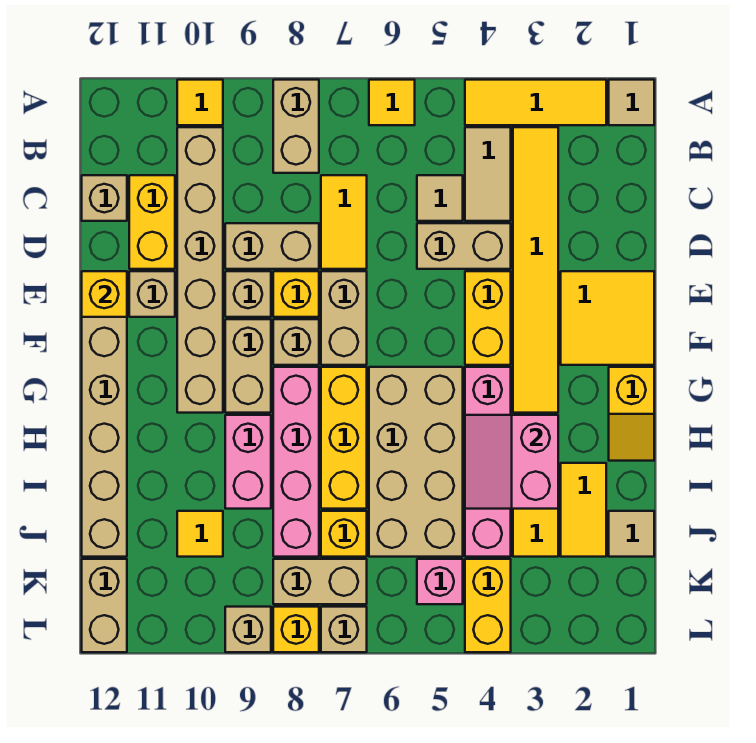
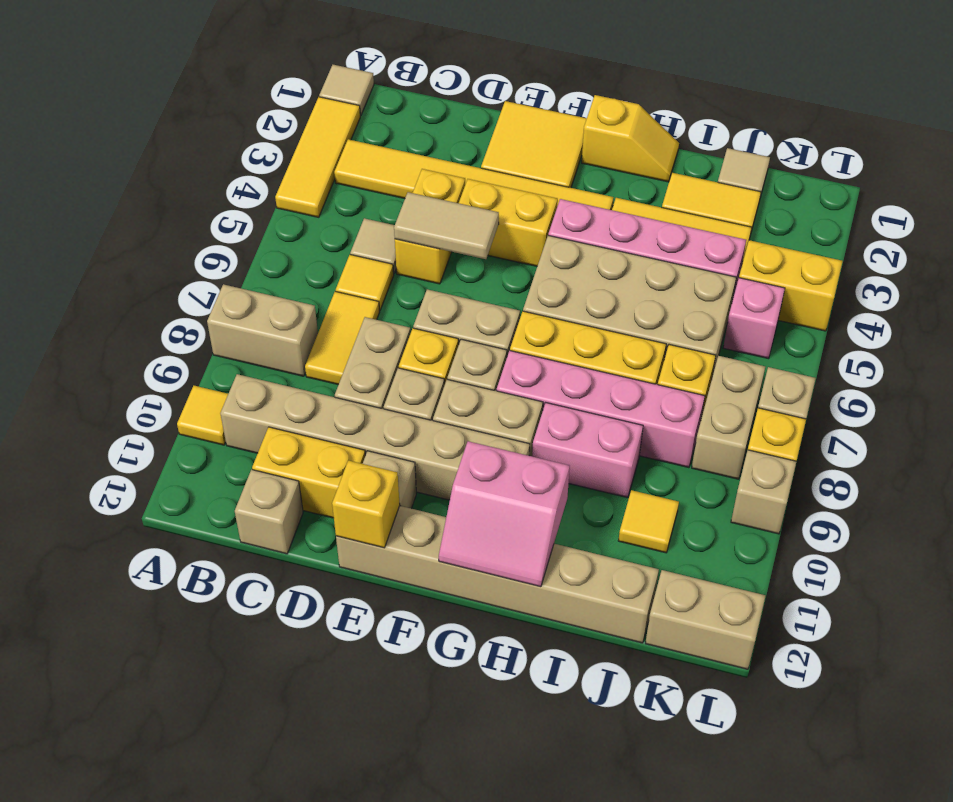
yellow 1x1 tile [369,80,415,125] -> yellow 1x1 tile moved to [336,255,394,311]
tan 1x2 tile [465,127,511,221] -> tan 1x2 tile moved to [394,192,499,259]
yellow 1x2 tile [321,175,367,269] -> yellow 1x2 tile turned to [305,291,380,385]
tan 1x2 brick [417,223,511,269] -> yellow 1x2 brick [395,169,465,284]
pink 2x2 slope [465,415,558,509] -> pink 2x2 slope moved to [439,441,570,587]

